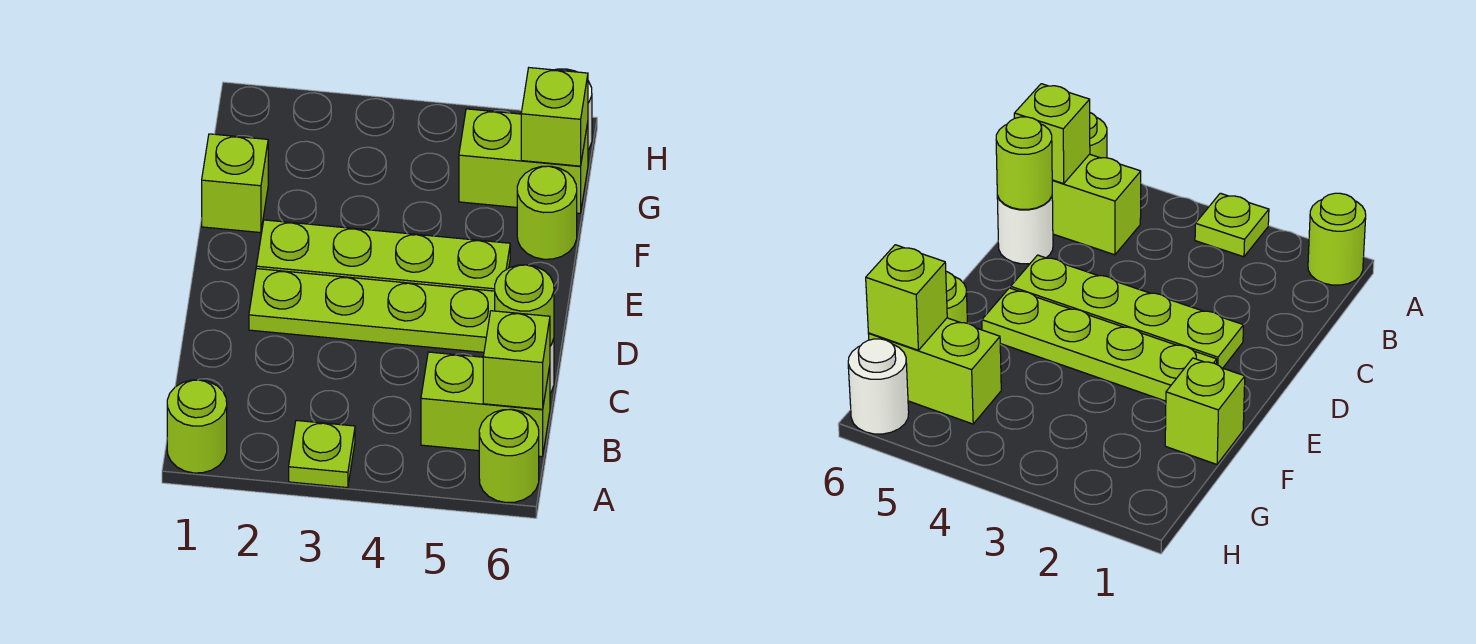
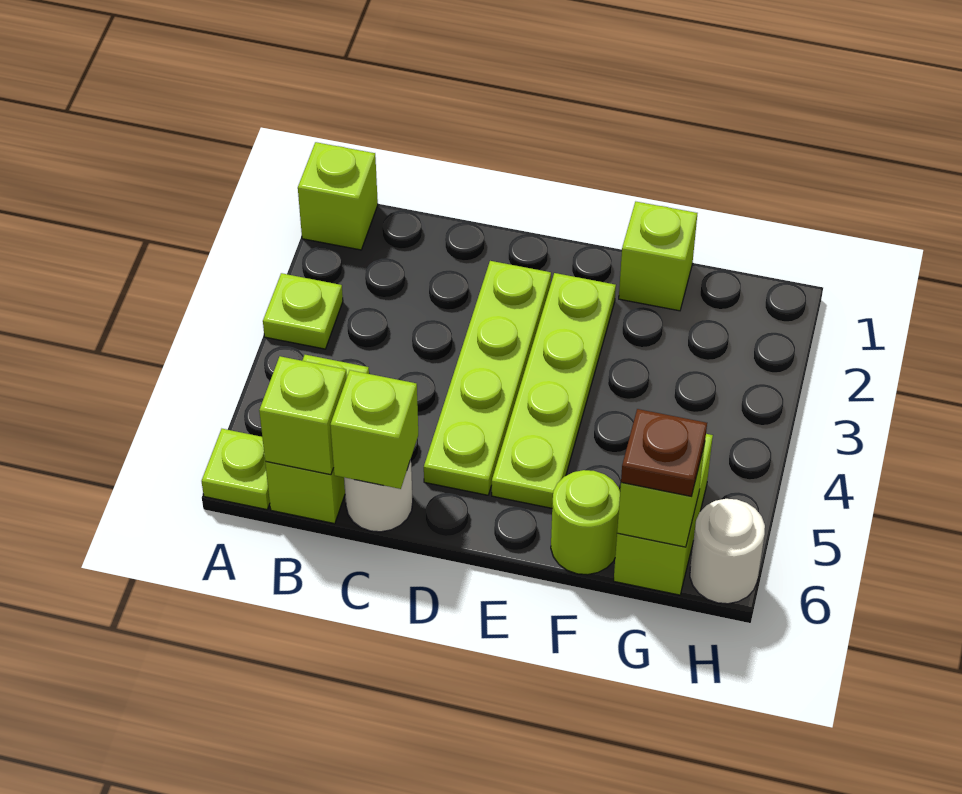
lime 1x1 round brick [167,380,227,473] -> lime 1x1 brick [298,142,378,250]
lime 1x1 round brick [479,409,539,503] -> lime 1x1 plate [202,429,270,509]
lime 1x1 round brick [495,265,554,346] -> lime 1x1 brick [330,370,418,489]
none -> brown 1x1 plate [621,409,707,497]

